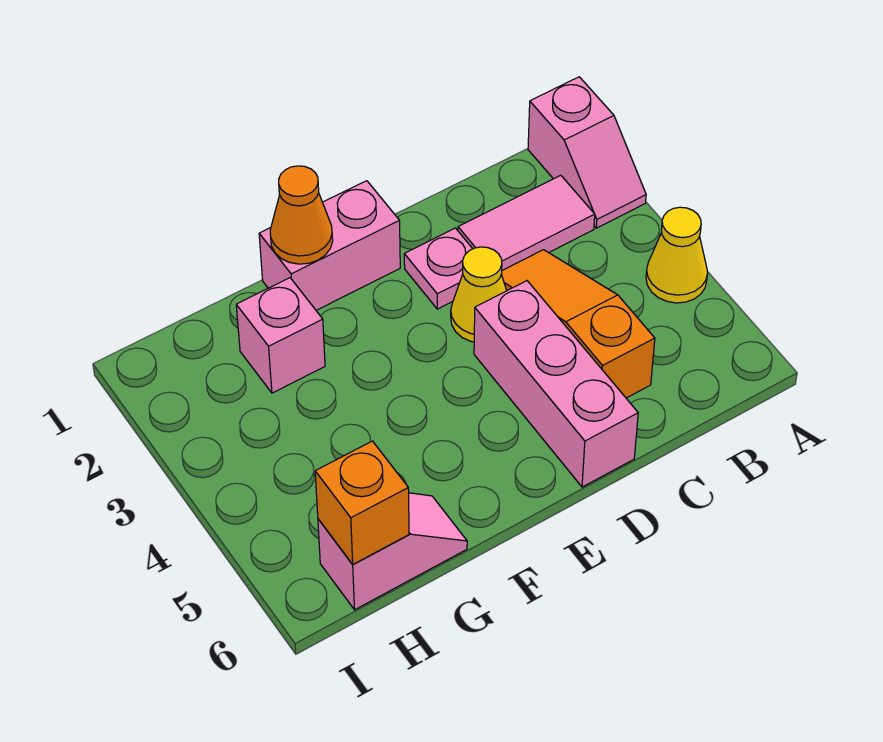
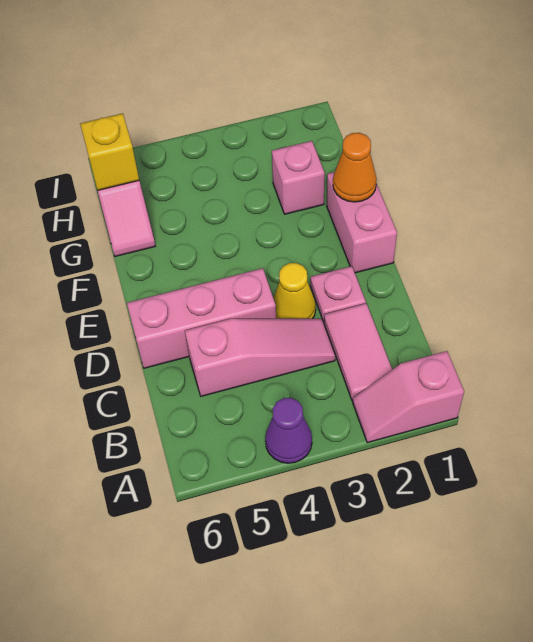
yellow 1x1 cone [646,207,708,303] -> purple 1x1 cone [265,398,312,463]
orange 1x3 slope [501,250,655,398] -> pink 1x3 slope [185,319,335,396]
orange 1x1 brick [315,441,409,564] -> yellow 1x1 brick [80,113,139,190]

